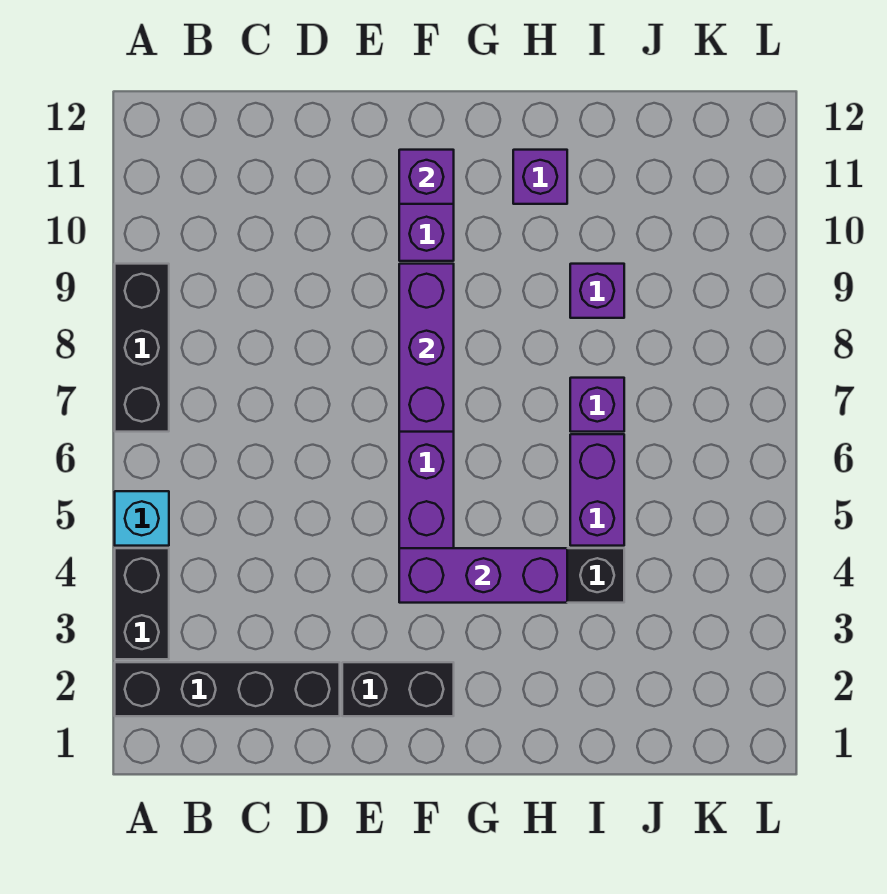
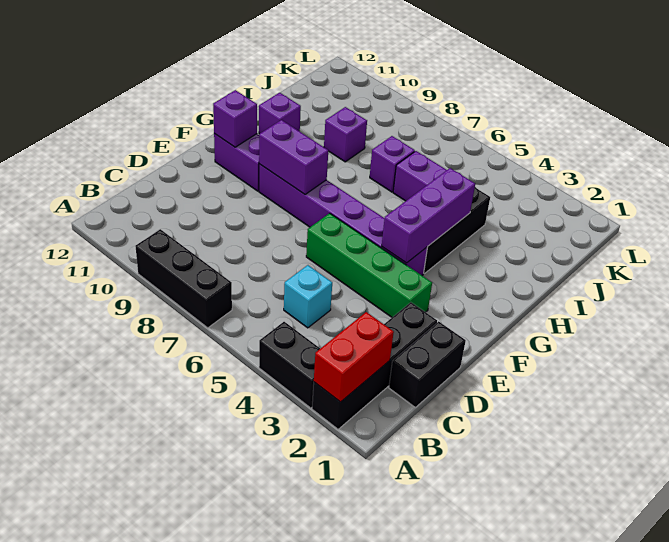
none -> red 1x2 brick [314,312,394,402]
cyan 1x1 brick [115,491,169,546] -> cyan 1x1 brick moved to [284,265,332,328]
black 1x2 brick [342,662,454,716] -> black 1x2 brick moved to [389,321,466,408]
none -> green 1x4 brick [306,213,432,317]
purple 1x3 brick [399,264,454,432] -> purple 1x2 brick [259,120,328,194]

